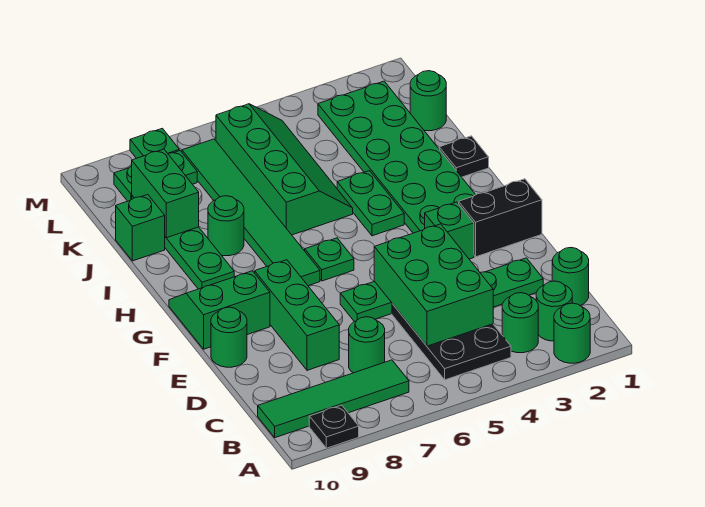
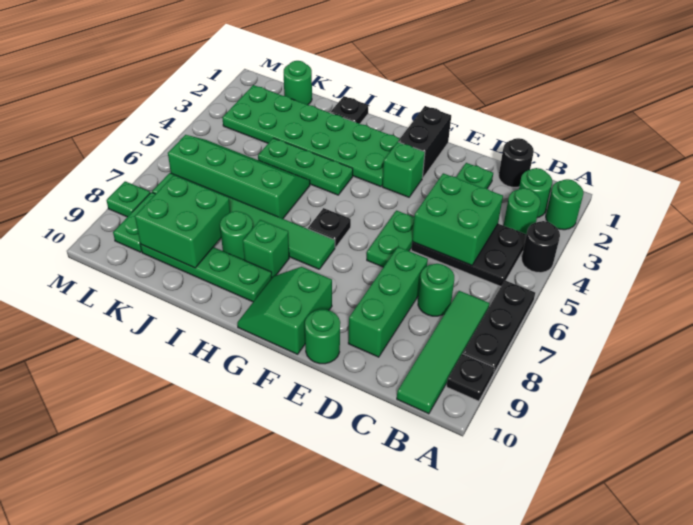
none -> black 1x1 round brick [522,221,560,273]
none -> black 1x3 plate [463,281,535,374]
green 1x1 round brick [552,248,589,306] -> black 1x1 round brick [499,138,534,187]
green 2x3 brick [374,224,493,346] -> green 2x2 brick [412,173,503,265]
green 1x3 brick [255,260,339,370] -> green 1x3 brick turned to [348,247,428,357]
green 1x1 plate [305,238,354,281] -> black 1x1 plate [308,208,351,248]
green 1x2 plate [337,171,404,236] -> green 1x3 plate [258,138,353,195]
green 1x2 brick [132,149,199,238] -> green 2x2 brick [135,175,230,268]
green 1x1 brick [116,195,165,261] -> green 1x1 brick moved to [243,220,289,277]

